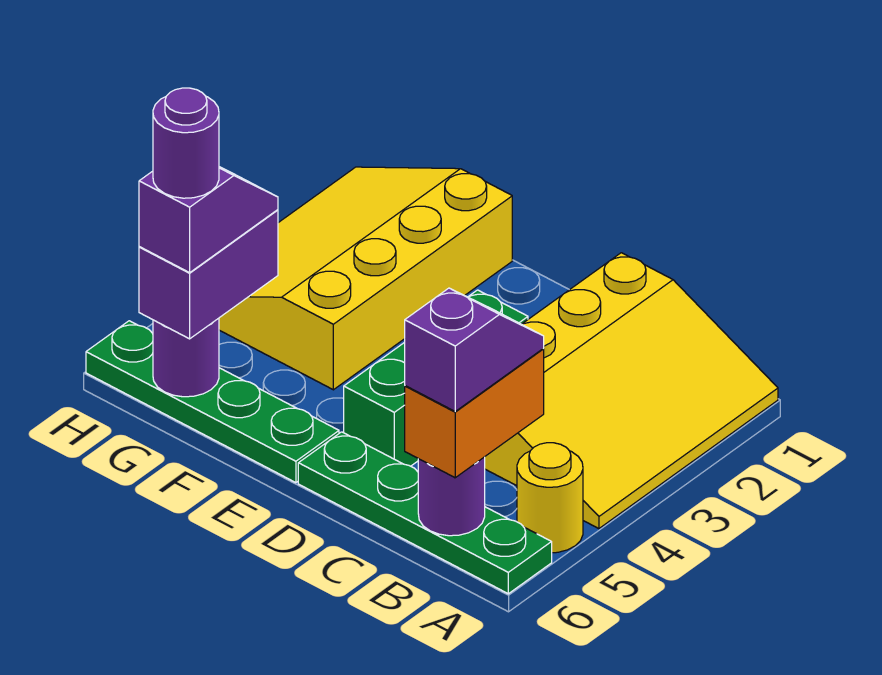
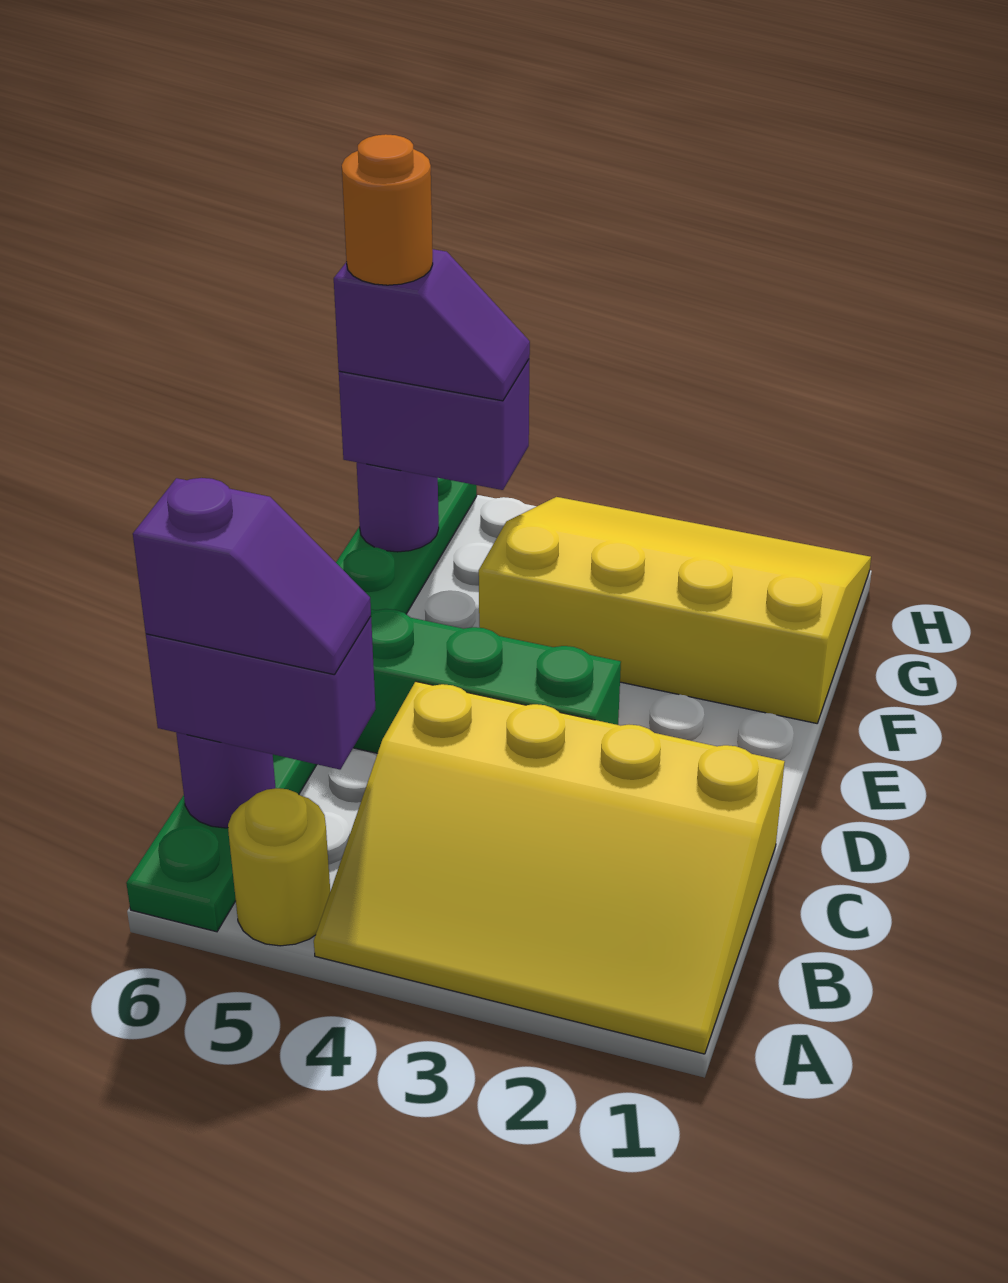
orange 1x2 brick [405,349,544,478] -> purple 1x2 brick [146,616,376,770]
purple 1x1 round brick [153,88,219,198] -> orange 1x1 round brick [342,134,433,285]

